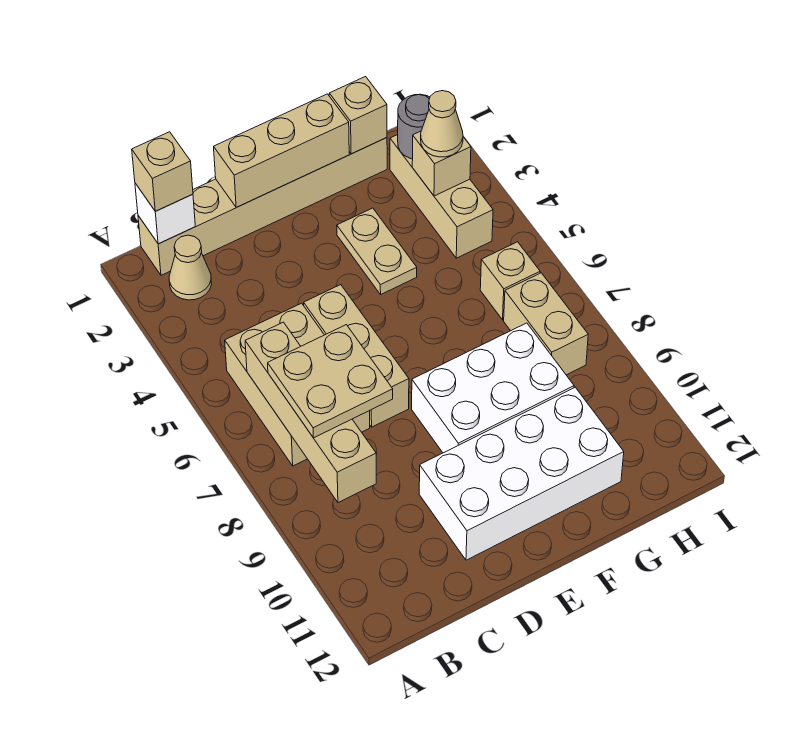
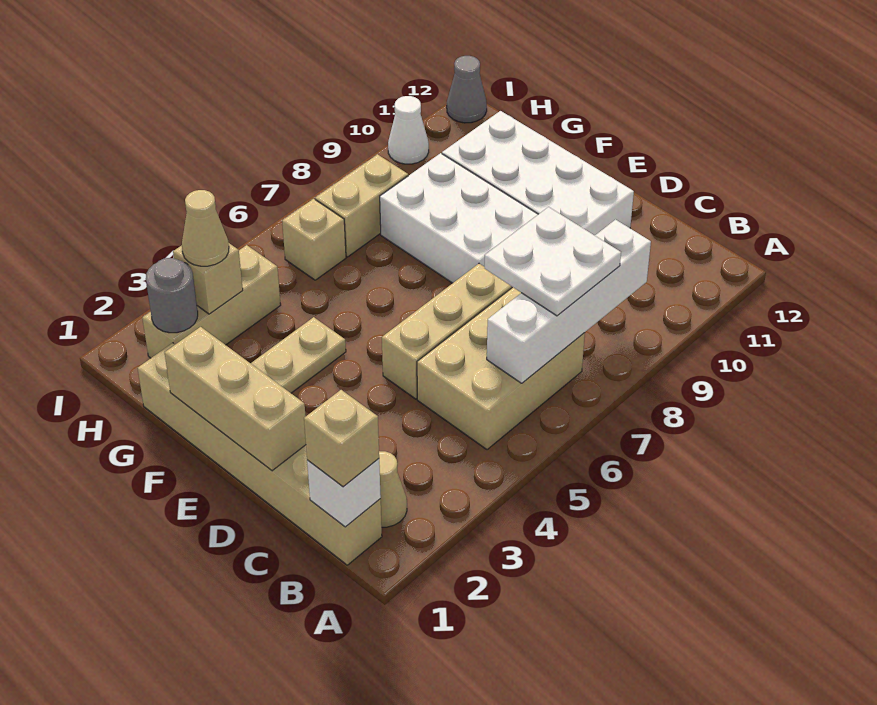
tan 1x4 brick [245,322,376,503] -> white 1x4 brick [487,220,651,383]
tan 2x2 plate [268,325,393,438] -> white 2x2 plate [485,207,621,316]
tan 1x1 brick [329,77,387,154] -> none
none -> white 1x1 cone [388,96,429,164]
none -> grey 1x1 cone [447,56,487,123]

